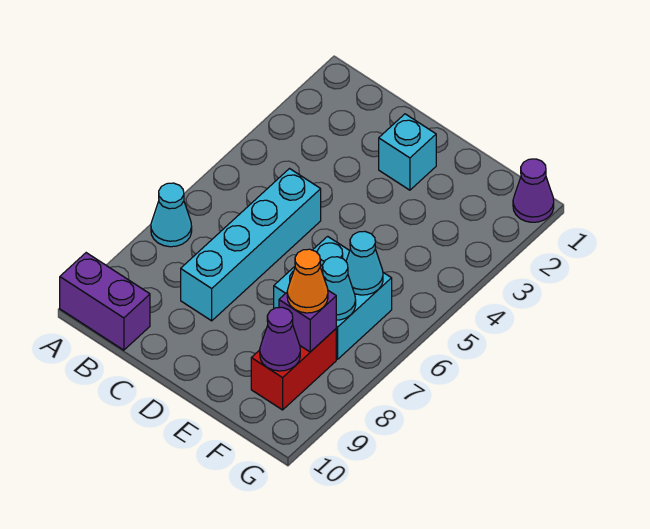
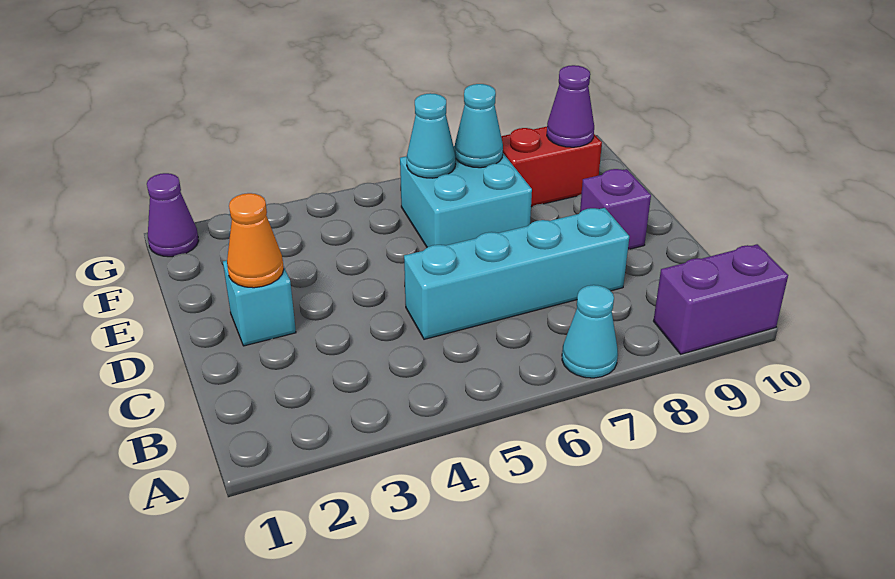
purple 1x2 brick [60,253,150,350] -> purple 1x2 brick turned to [654,244,788,354]
purple 1x1 brick [279,291,336,352] -> purple 1x1 brick moved to [580,169,651,250]
orange 1x1 cone [287,249,328,313] -> orange 1x1 cone moved to [227,193,284,288]

